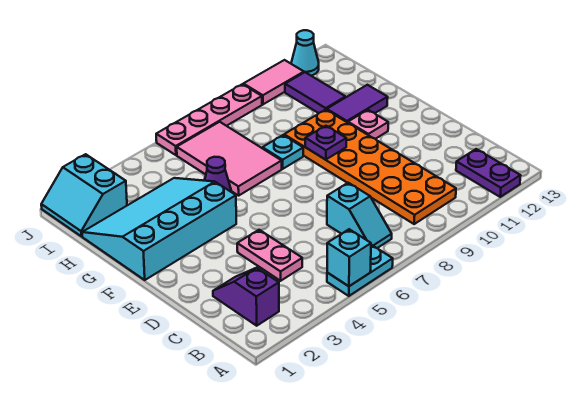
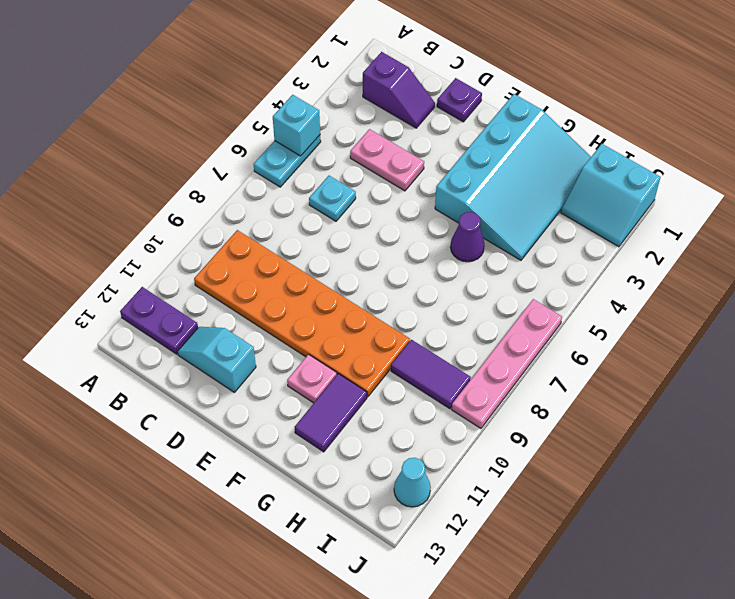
cyan 1x2 slope [327,183,392,248] -> cyan 1x2 slope moved to [178,327,256,392]
purple 1x1 plate [305,126,346,160] -> purple 1x1 plate moved to [437,78,482,122]
pink 2x3 tile [177,122,282,196] -> none
cyan 1x1 plate [262,135,303,169] -> cyan 1x1 plate moved to [309,176,356,221]
purple 1x2 tile [285,72,346,113] -> purple 1x2 tile moved to [391,340,471,409]
cyan 2x2 slope [41,154,127,236] -> cyan 2x2 slope turned to [561,144,660,247]
pink 1x2 tile [243,60,304,104] -> none

